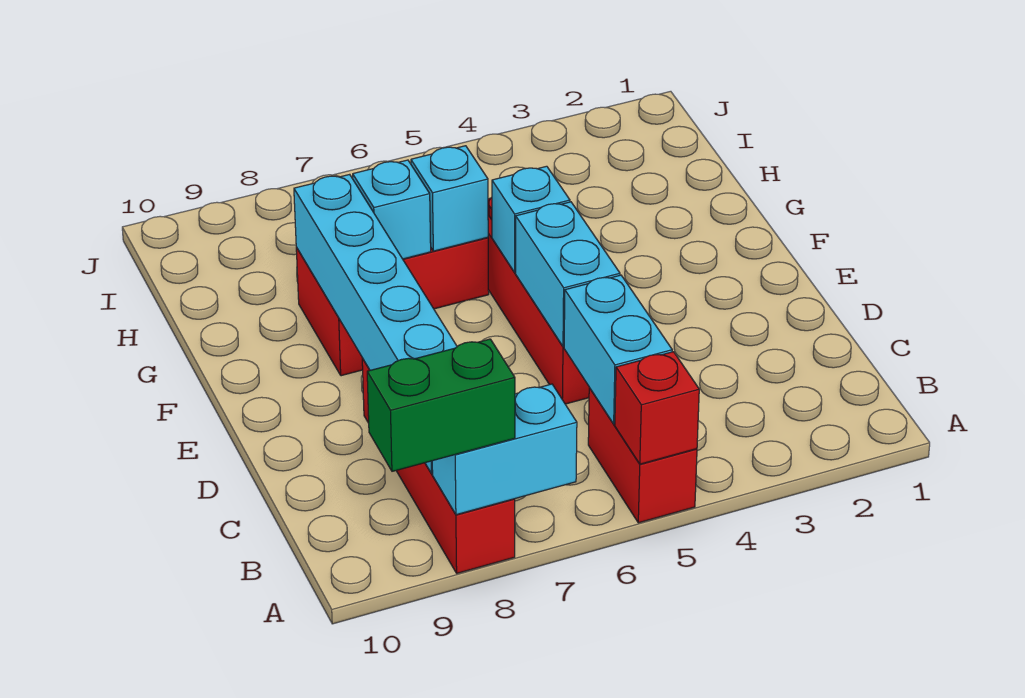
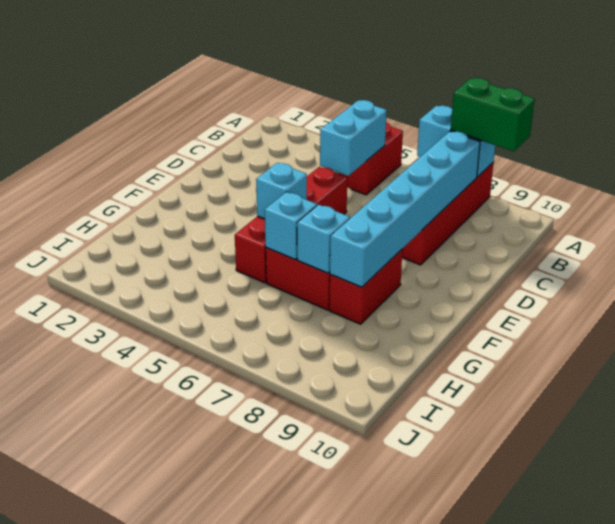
red 1x1 brick [615,352,699,464] -> none
cyan 1x2 brick [516,202,620,347] -> none

